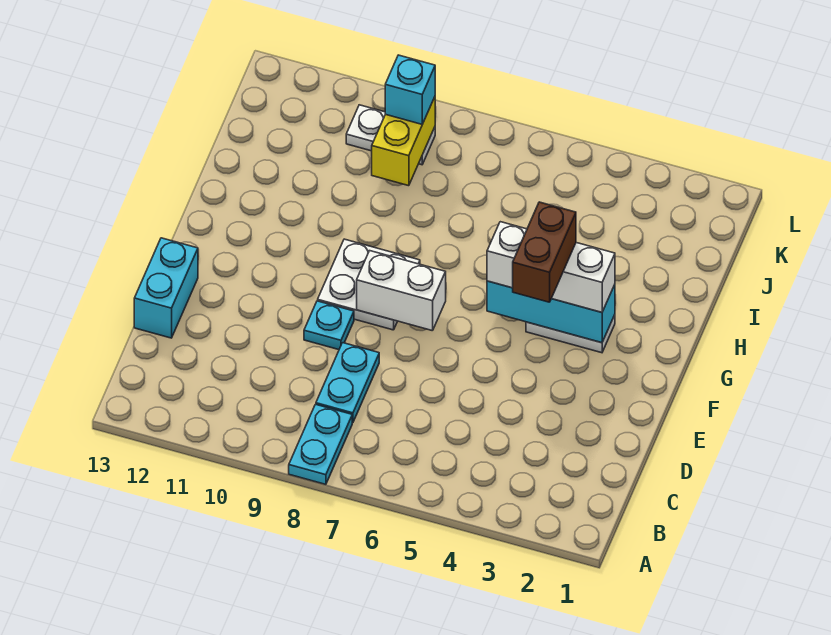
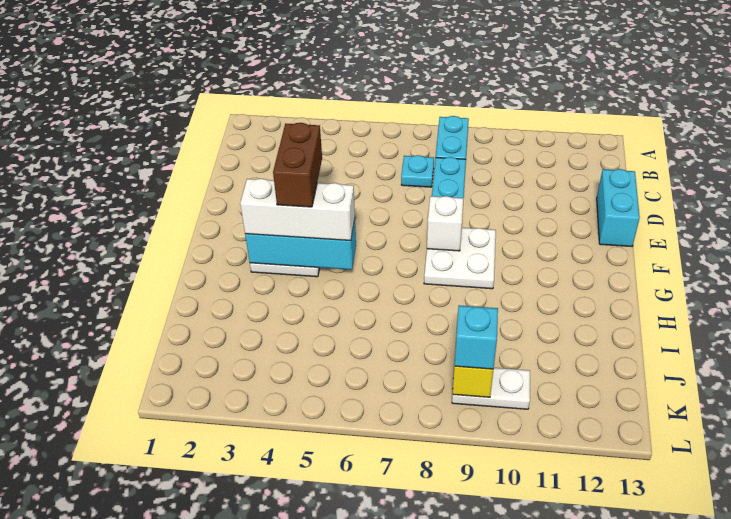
cyan 1x1 plate [304,301,354,350] -> cyan 1x1 plate moved to [401,155,434,187]
white 1x2 brick [357,251,446,331] -> white 1x1 brick [427,196,464,251]

